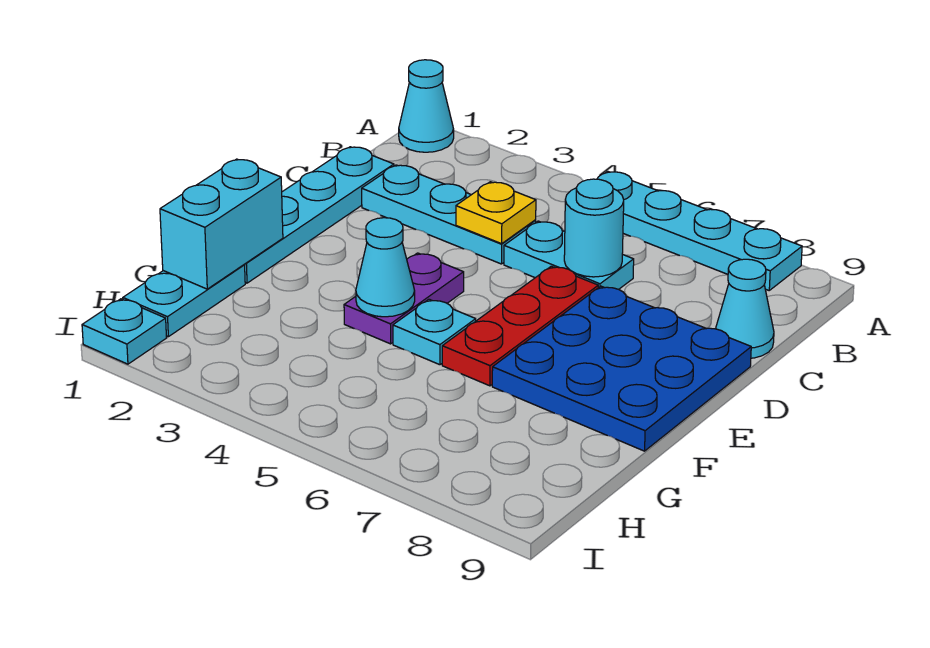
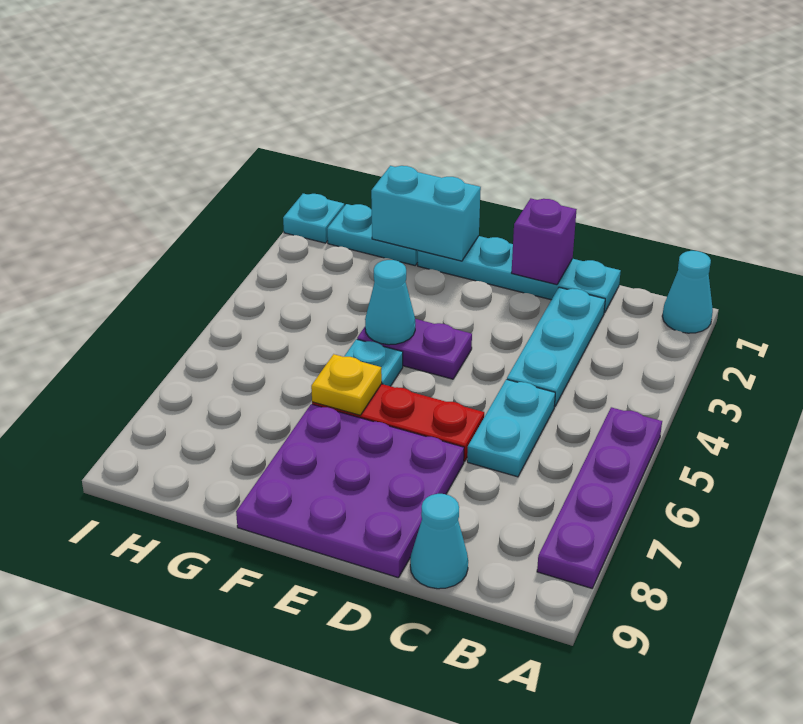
cyan 1x4 plate [597,171,802,290] -> purple 1x4 plate [537,407,662,588]
yellow 1x1 plate [456,182,536,244] -> yellow 1x1 plate moved to [311,354,382,415]
cyan 1x1 round brick [564,179,624,277] -> none
none -> purple 1x1 brick [512,198,577,285]
blue 3x3 plate [492,286,751,451] -> purple 3x3 plate [236,404,464,578]

